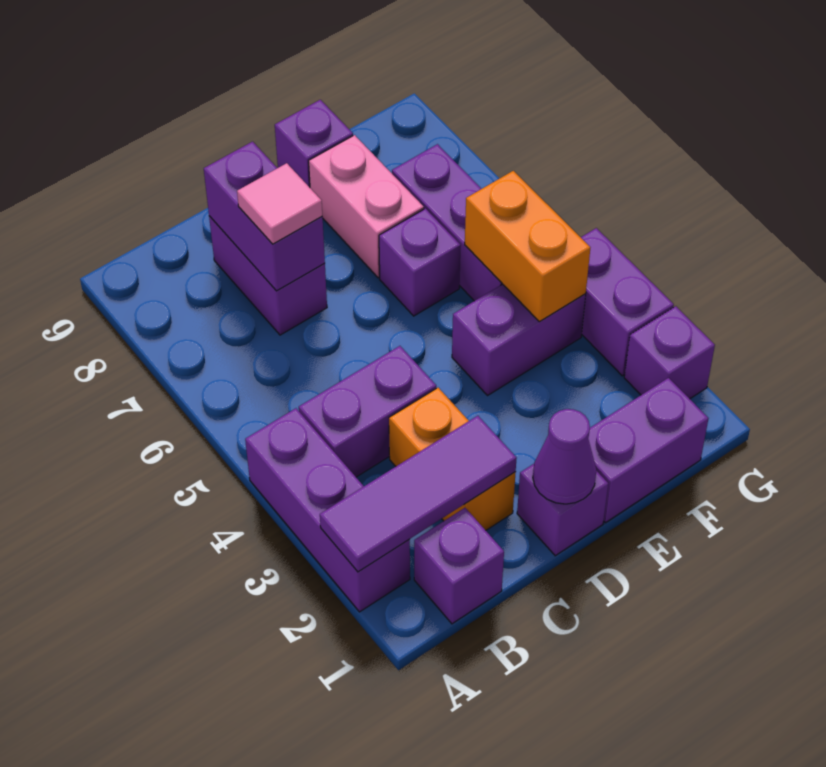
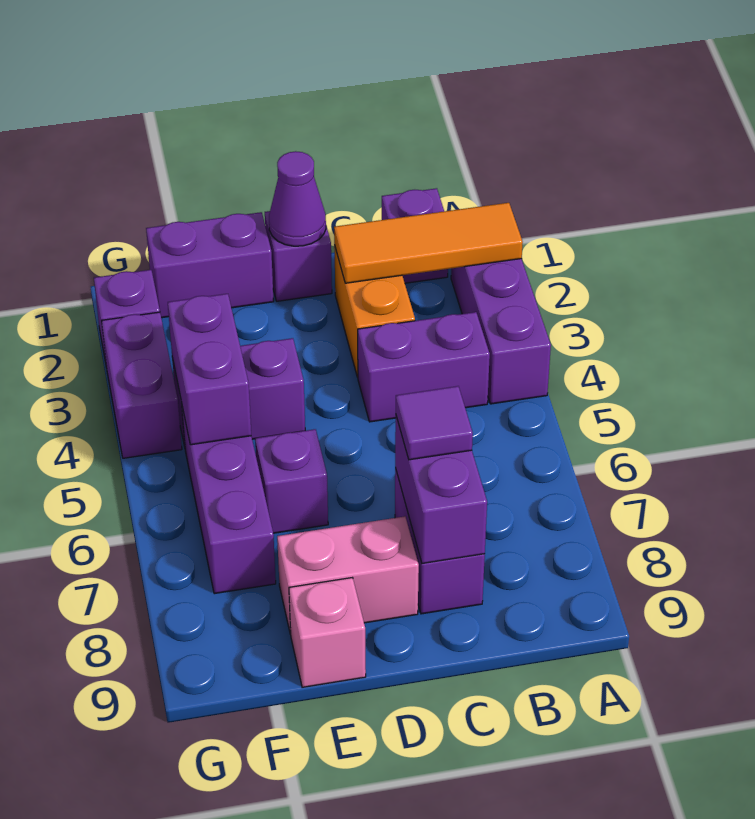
purple 1x3 tile [320,416,517,572] -> orange 1x3 tile [334,203,523,283]
pink 1x1 tile [237,163,322,244] -> purple 1x1 tile [396,386,473,460]
pink 1x2 brick [309,135,424,278] -> pink 1x2 brick turned to [277,516,419,634]
purple 1x1 brick [275,100,353,187] -> pink 1x1 brick [289,578,366,687]
orange 1x2 brick [465,171,590,322] -> purple 1x2 brick [168,294,251,445]

